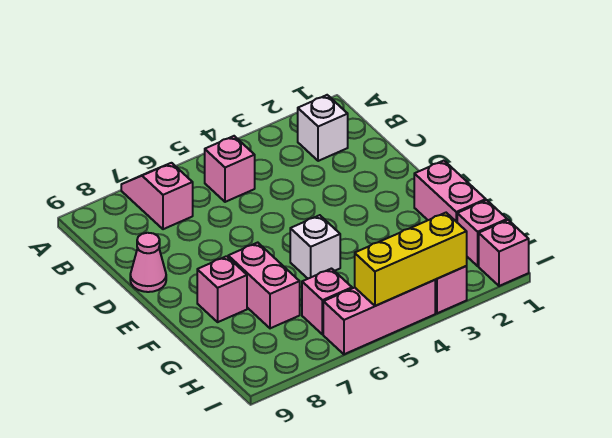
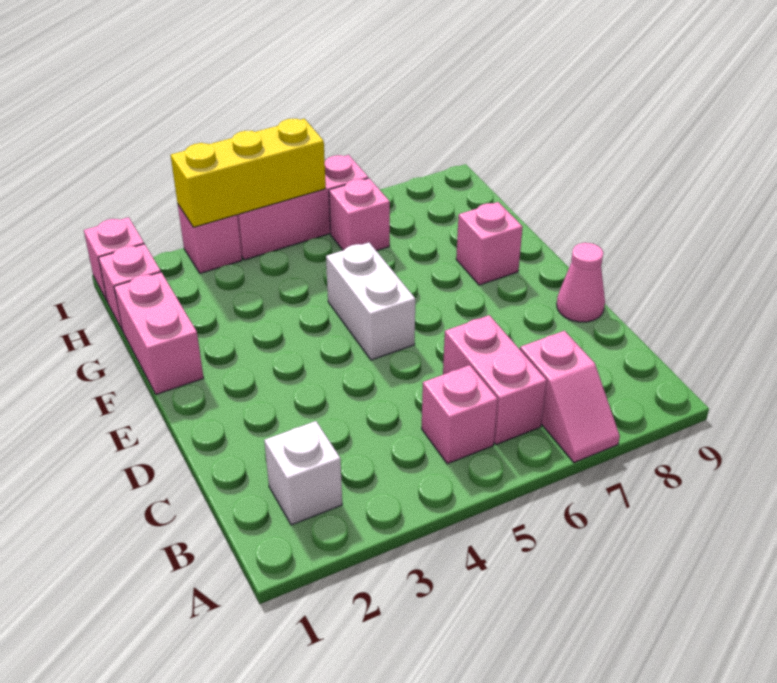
white 1x1 brick [290,215,340,279] -> white 1x2 brick [326,242,415,360]
pink 1x2 brick [228,243,300,328] -> pink 1x2 brick moved to [443,315,547,445]

